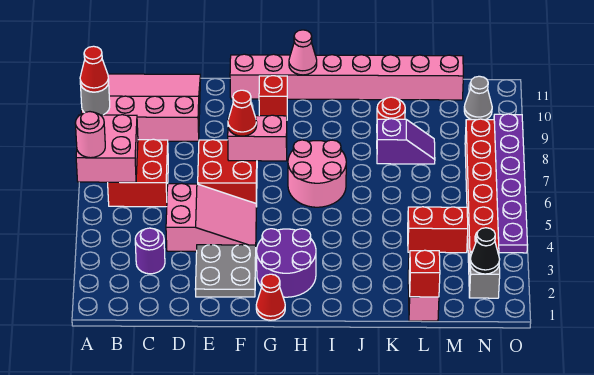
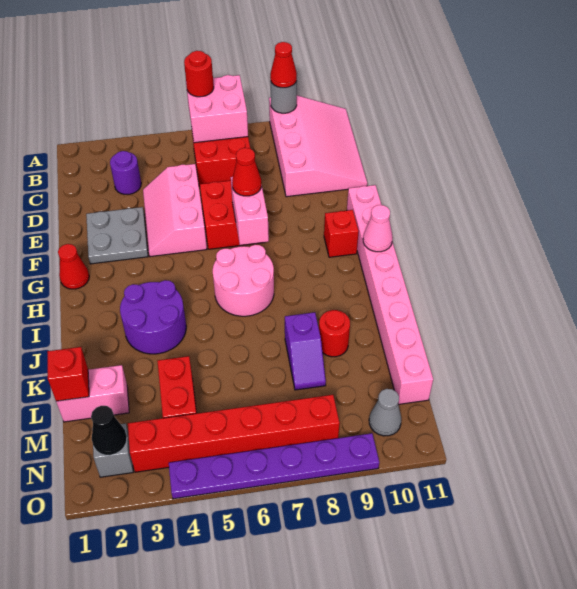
pink 1x1 round brick [75,112,105,158] -> red 1x1 round brick [184,51,214,97]
pink 2x3 slope [166,183,256,251] -> pink 2x3 slope turned to [143,164,207,257]
purple 2x2 round brick [257,229,316,297] -> purple 2x2 round brick moved to [120,280,186,354]

